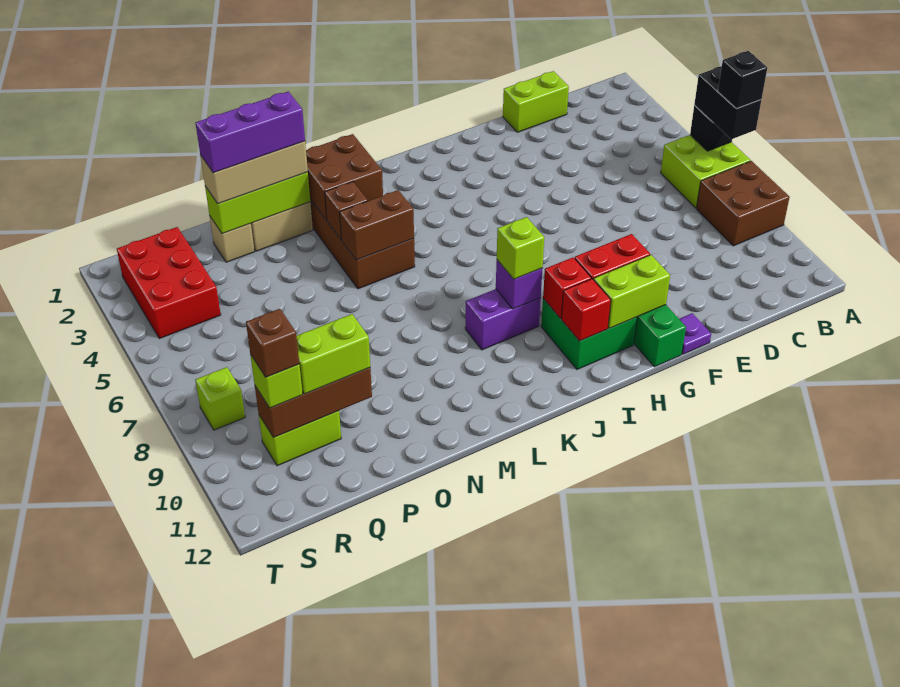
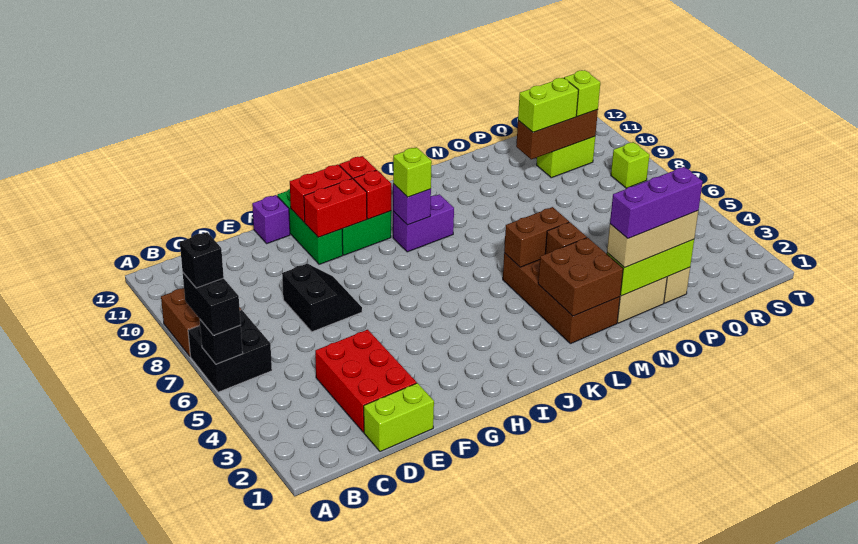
lime 2x2 brick [661,135,750,208] -> black 2x2 brick [188,310,272,392]
none -> black 2x2 slope [282,264,362,332]
purple 1x1 plate [679,313,711,354] -> purple 1x1 brick [252,195,290,243]
lime 1x2 brick [594,255,670,328] -> red 1x2 brick [290,165,352,222]
red 2x3 brick [117,227,221,339] -> red 2x3 brick moved to [315,330,417,432]
brown 1x1 brick [246,309,299,377] -> none

